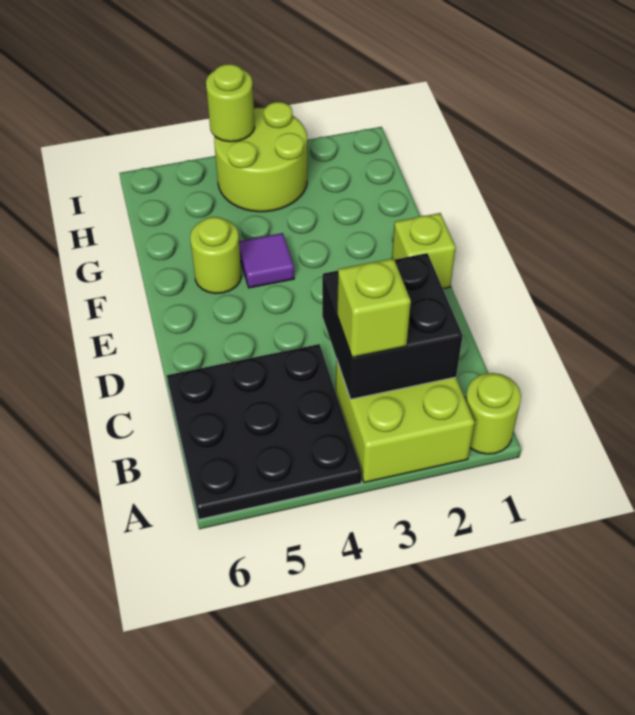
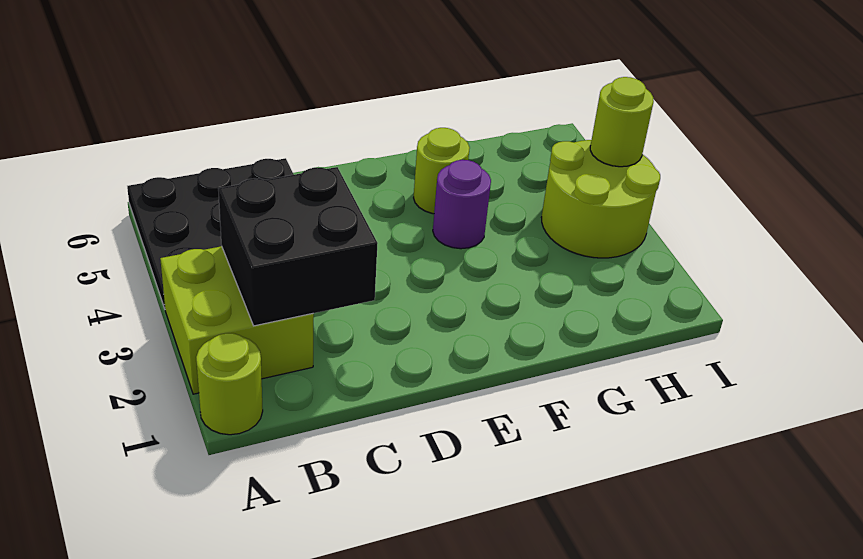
lime 1x1 brick [337,258,411,357] -> none
lime 1x1 brick [392,213,456,289] -> none
purple 1x1 tile [239,233,294,288] -> purple 1x1 round brick [433,160,491,249]

